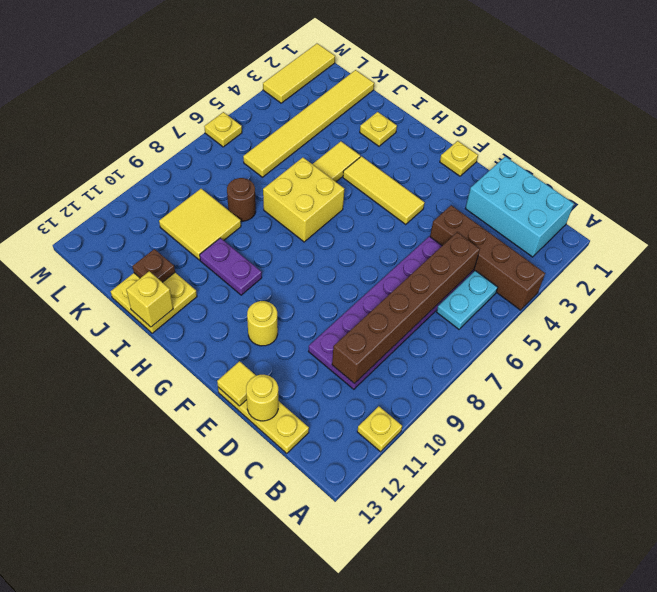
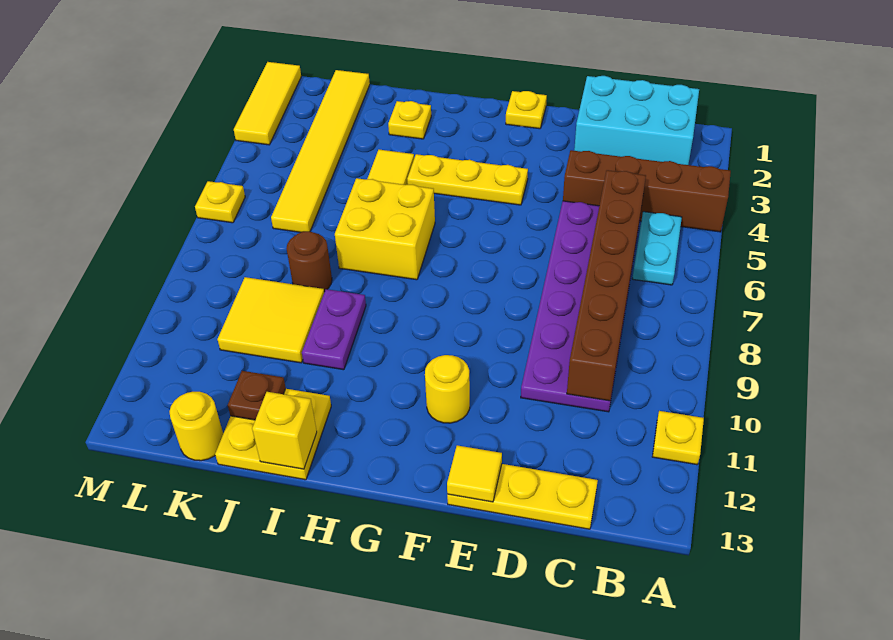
yellow 1x1 round brick [246,375,278,421] -> yellow 1x1 round brick moved to [169,392,223,461]
yellow 1x3 tile [343,156,424,225] -> yellow 1x3 plate [407,154,528,205]
purple 1x2 plate [200,238,262,295] -> purple 1x2 plate turned to [302,289,366,370]

